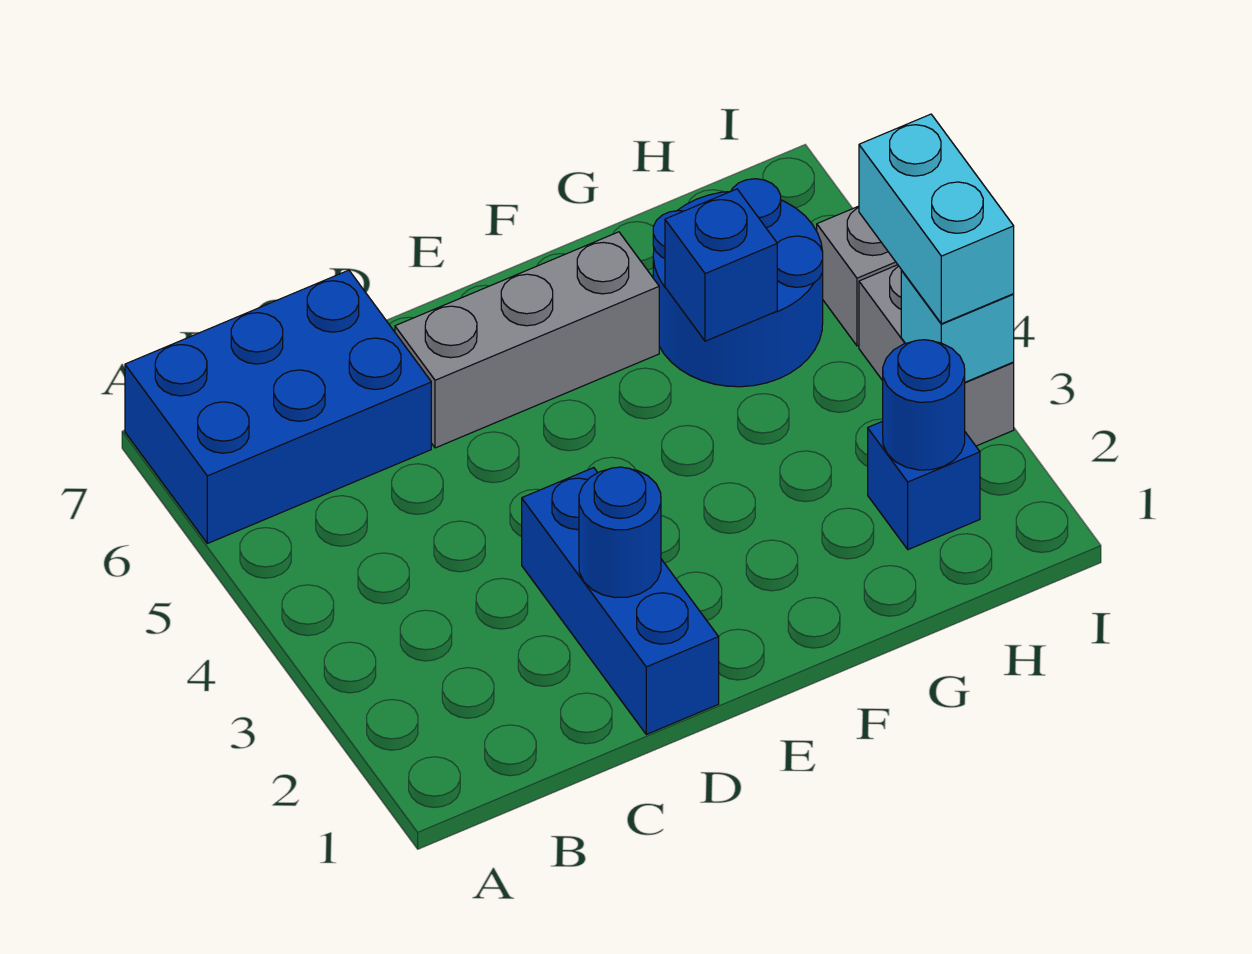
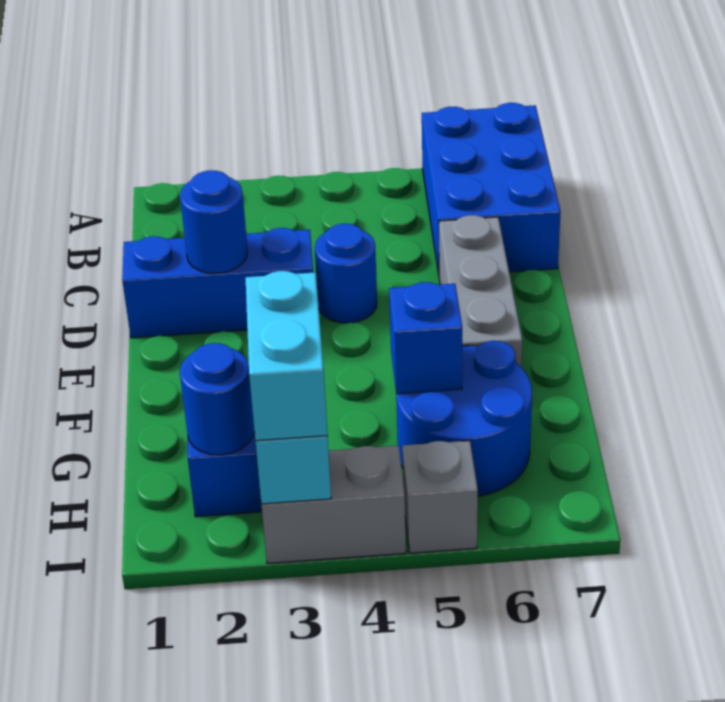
none -> blue 1x1 round brick [315,224,377,323]
cyan 1x2 brick [859,114,1014,324] -> cyan 1x2 brick turned to [246,271,327,441]

